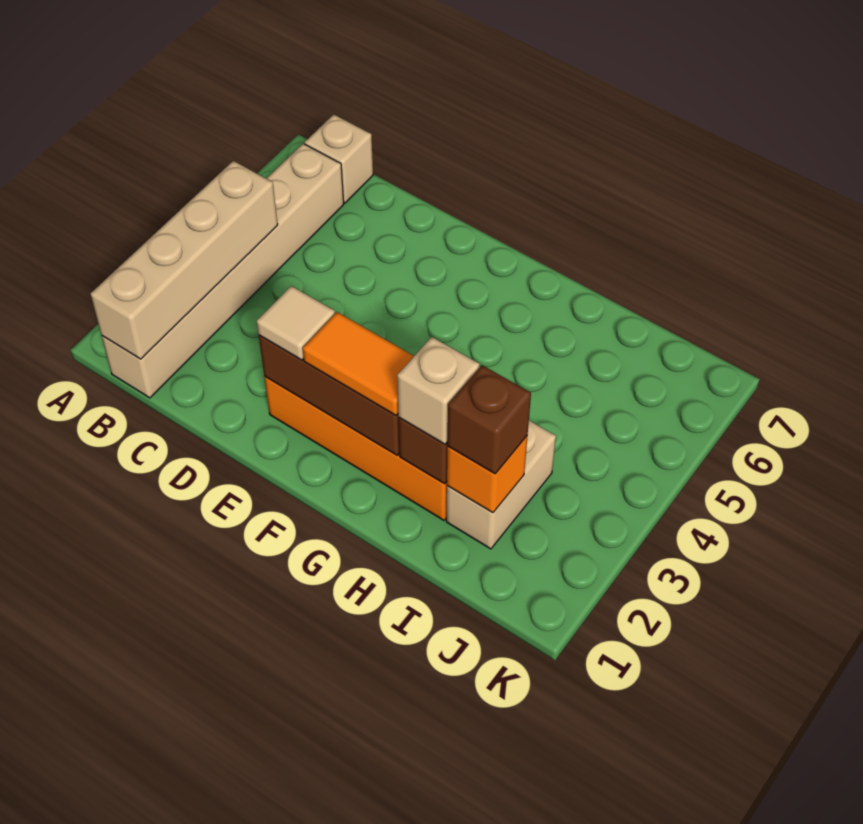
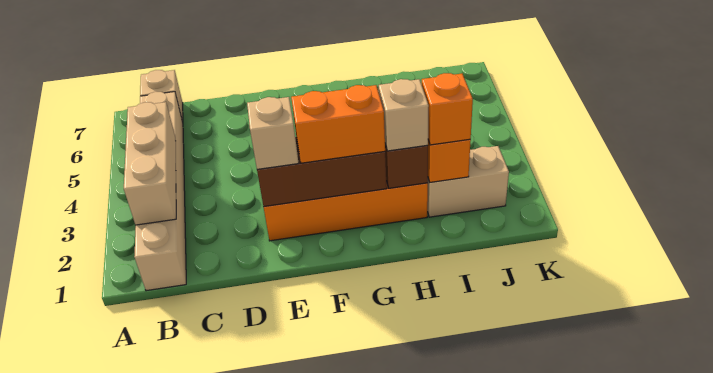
tan 1x4 brick [90,161,278,359] -> tan 1x3 brick [124,102,176,225]
tan 1x1 tile [257,286,335,360] -> tan 1x1 brick [247,97,299,169]
orange 1x2 tile [303,312,414,415] -> orange 1x2 brick [291,85,385,163]
tan 1x2 brick [446,421,556,549] -> tan 1x2 brick turned to [427,146,509,217]
brown 1x1 brick [448,365,531,474] -> orange 1x1 brick [422,73,473,145]

